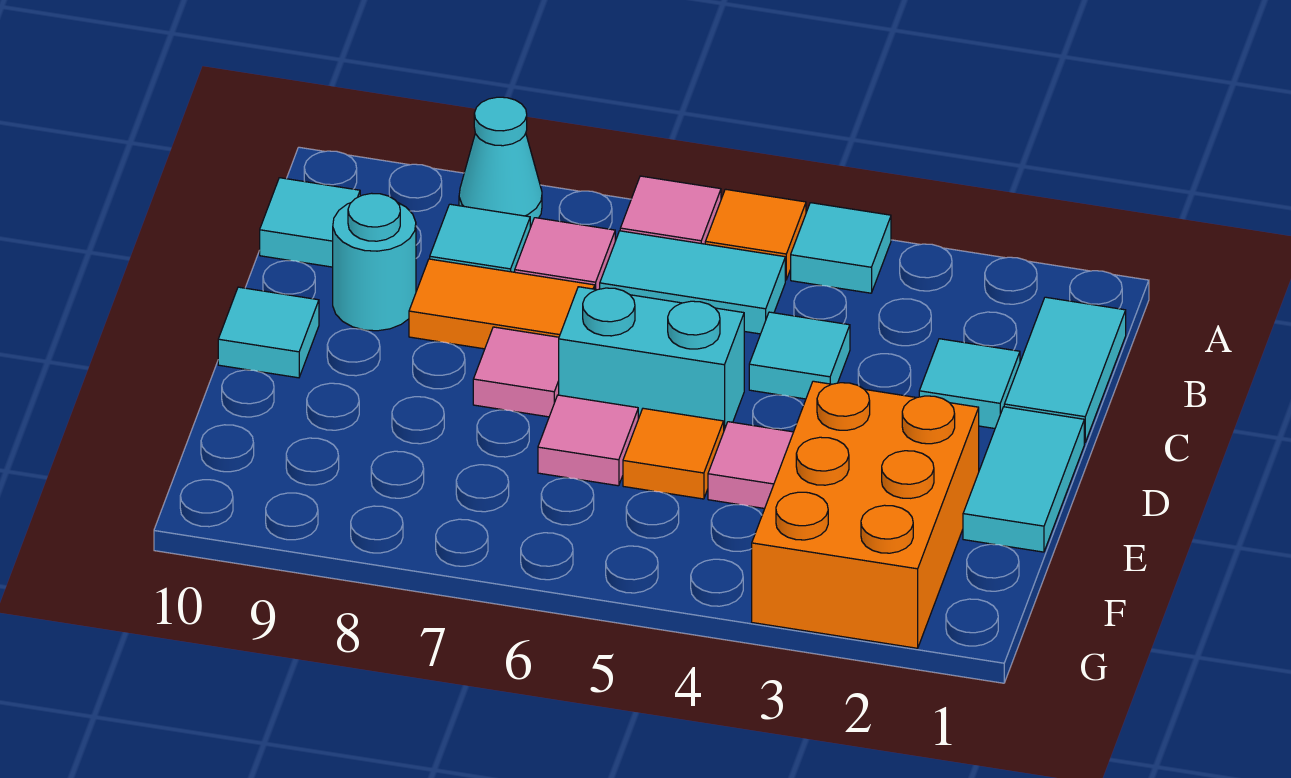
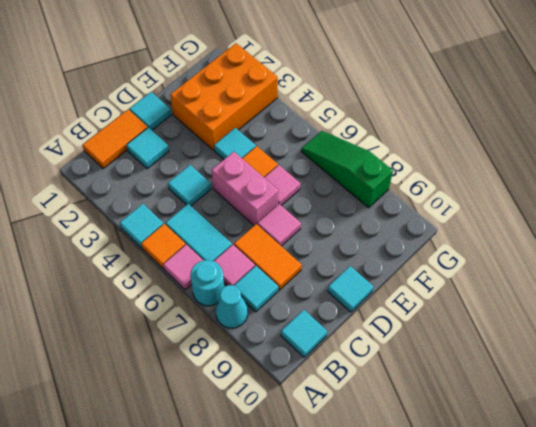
cyan 1x2 tile [1004,297,1126,443] -> orange 1x2 tile [83,110,148,169]
cyan 1x1 round brick [333,193,416,331] -> cyan 1x1 round brick moved to [190,260,224,306]
cyan 1x2 tile [963,407,1084,552] -> cyan 1x1 tile [129,92,171,130]
cyan 1x2 brick [559,287,744,430] -> pink 1x2 brick [212,152,278,225]
pink 1x1 tile [708,422,793,509] -> cyan 1x1 tile [214,128,256,159]
none -> green 1x3 slope [301,131,393,208]

